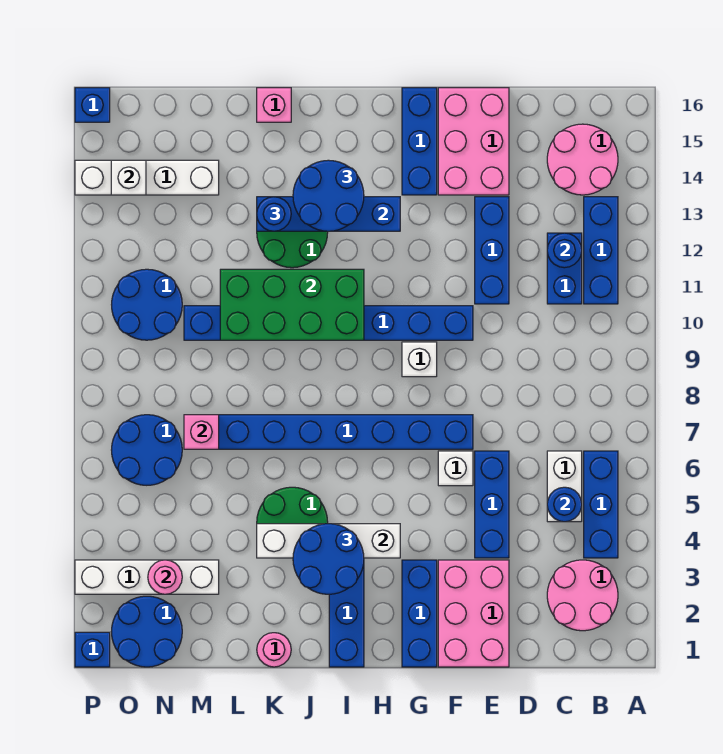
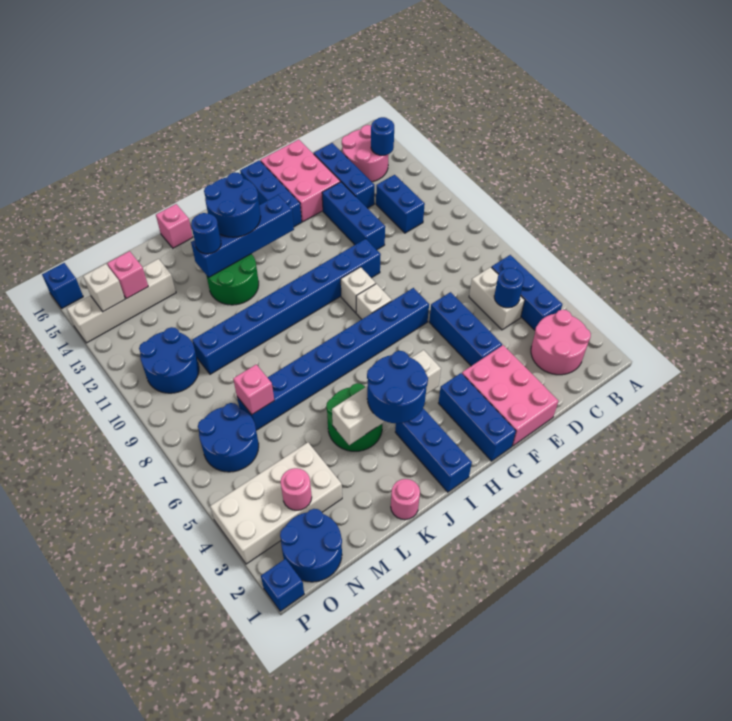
blue 1x3 brick [584,197,618,304] -> blue 1x3 brick moved to [314,143,375,208]
blue 1x1 round brick [547,233,582,268] -> blue 1x1 round brick moved to [371,117,394,155]
white 1x1 brick [438,451,473,486] -> white 1x1 brick moved to [356,284,392,319]
green 2x4 brick [220,269,364,340] -> none
white 1x4 brick [75,560,219,594] -> white 2x4 brick [210,443,342,564]
none -> pink 1x1 brick [107,251,148,299]

